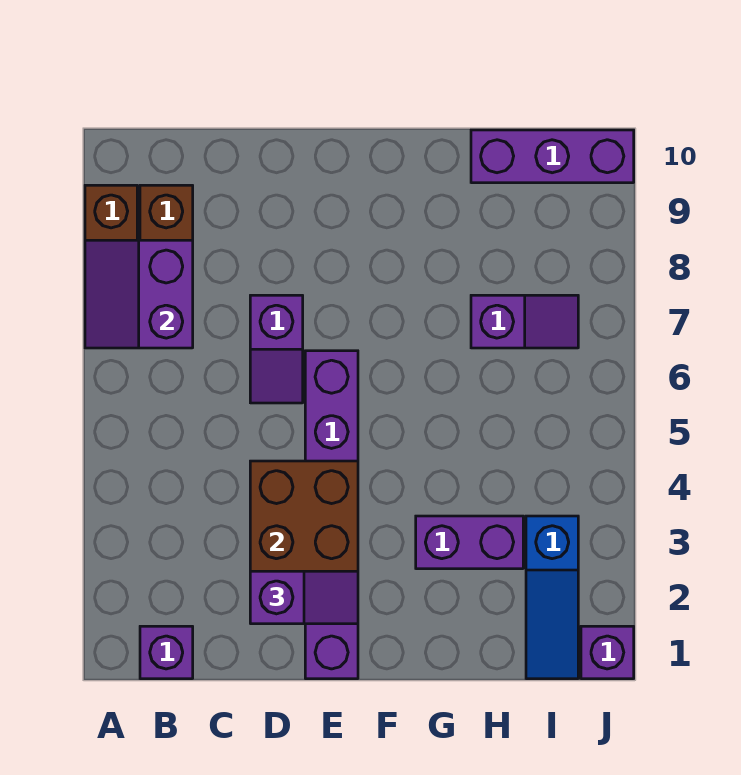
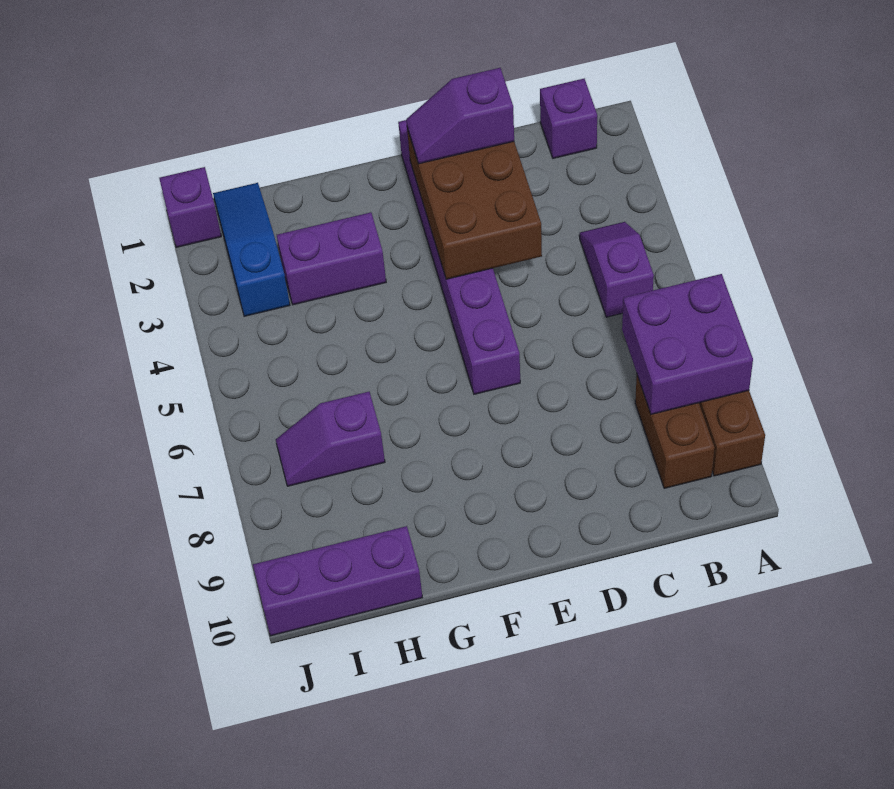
purple 2x2 slope [85,240,193,348] -> purple 2x2 brick [622,274,753,414]
purple 1x2 slope [250,295,303,403] -> purple 1x2 slope moved to [580,222,654,317]

